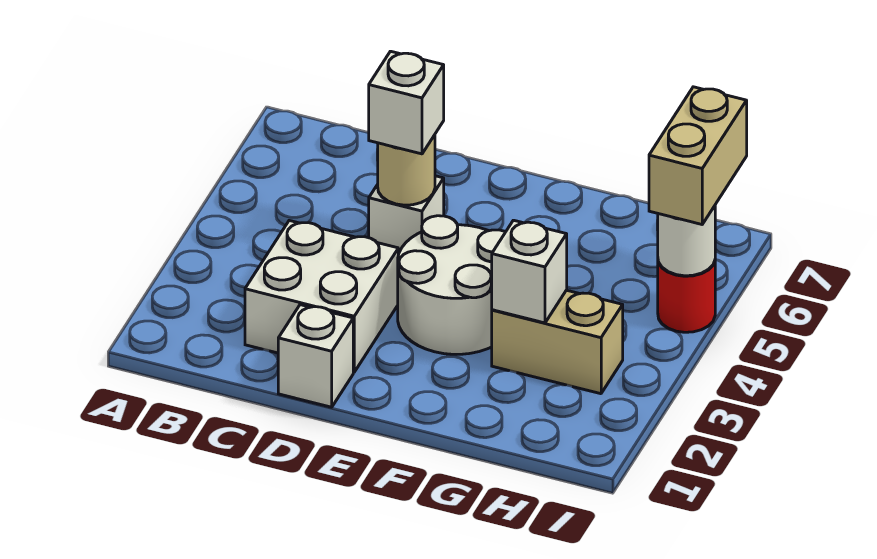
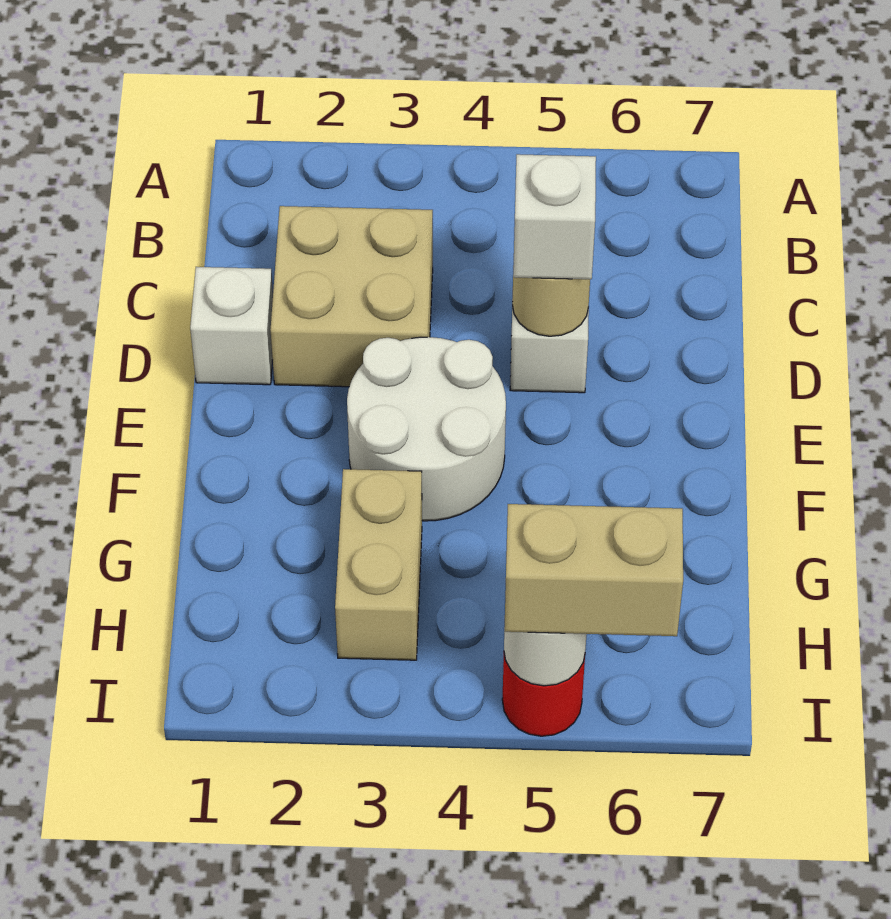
white 2x2 brick [245,221,398,372] -> tan 2x2 brick [271,206,433,387]
white 1x1 brick [492,220,567,323] -> none

